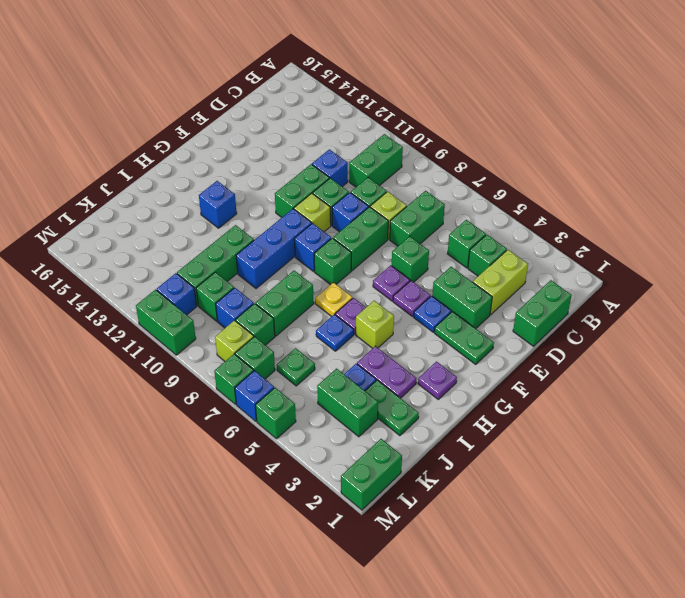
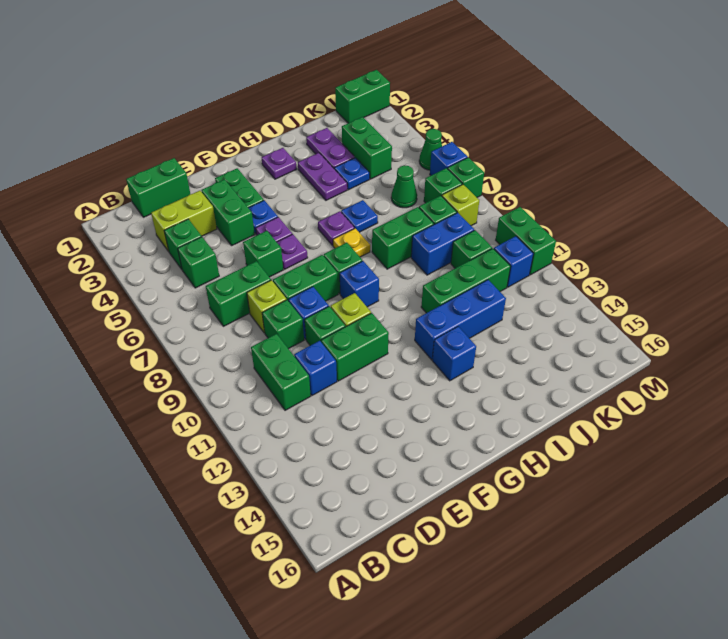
green 1x2 brick [349,134,403,187] -> green 1x2 brick turned to [251,334,311,410]
blue 1x3 brick [236,209,312,288] -> blue 1x3 brick moved to [415,280,506,360]
lime 1x1 brick [356,301,394,348] -> none
green 1x2 plate [365,380,419,436] -> purple 1x2 plate [306,128,355,168]
green 1x1 plate [277,348,315,386] -> green 1x1 cone [391,165,417,208]
blue 1x1 brick [216,288,254,328] -> blue 1x2 brick [411,213,474,275]
green 1x1 brick [255,388,296,439] -> green 1x1 cone [419,129,442,170]

